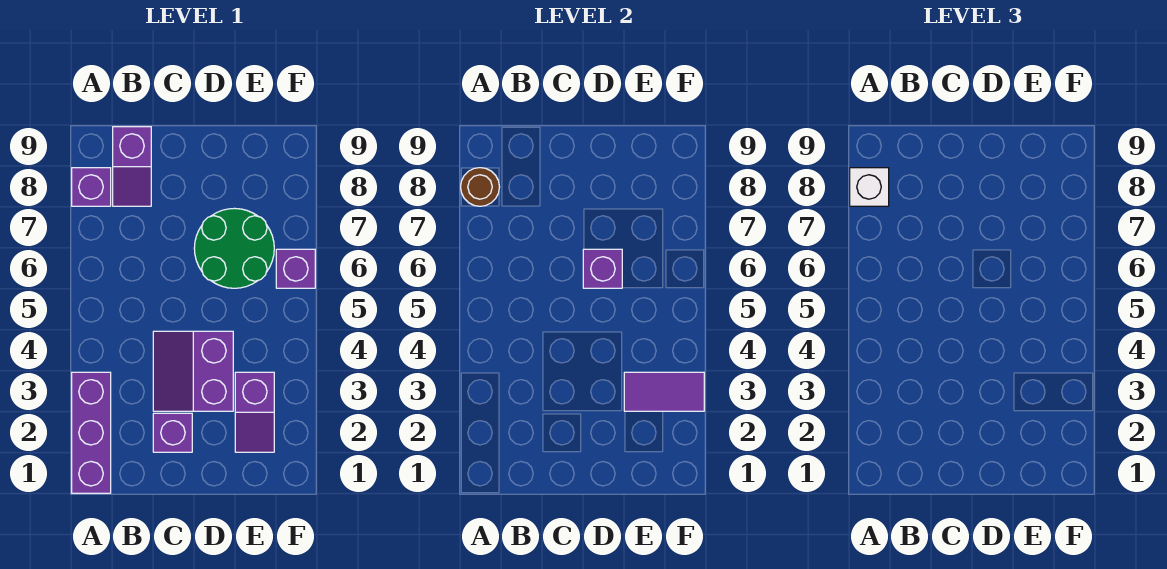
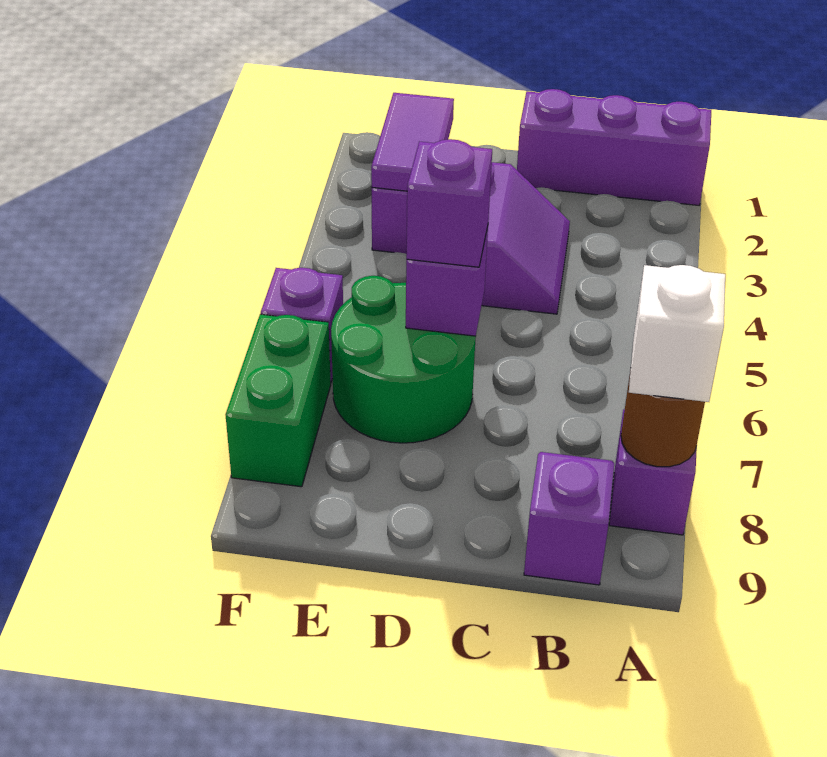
purple 1x3 brick [72,372,111,493] -> purple 1x3 brick turned to [517,89,711,205]
purple 1x1 brick [153,413,192,452] -> purple 1x1 brick moved to [406,139,492,267]
purple 1x2 tile [624,372,704,411] -> purple 1x2 tile turned to [371,93,454,191]
none -> green 1x2 brick [225,314,331,487]

